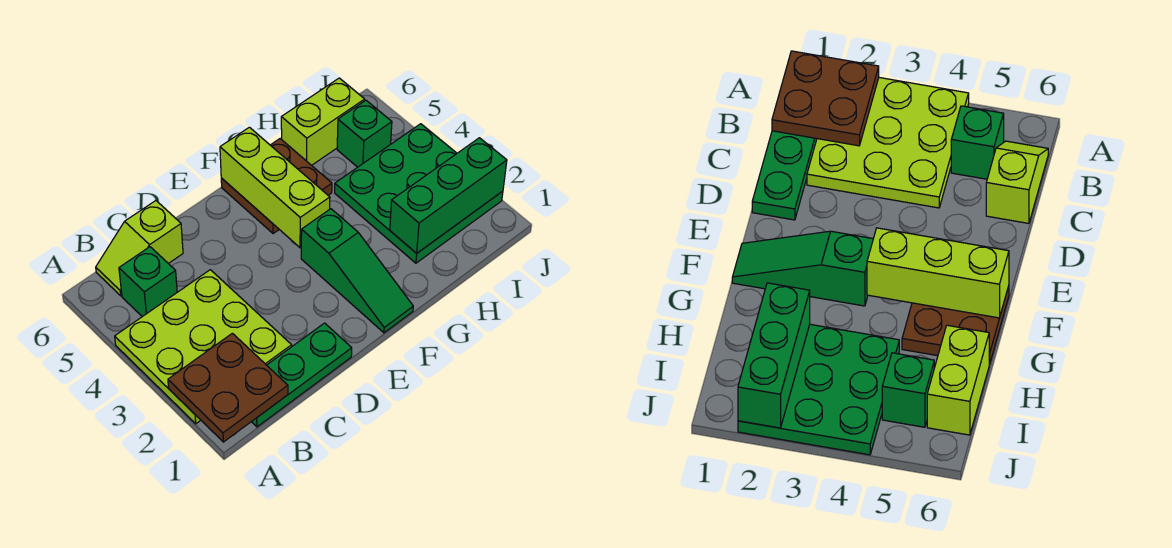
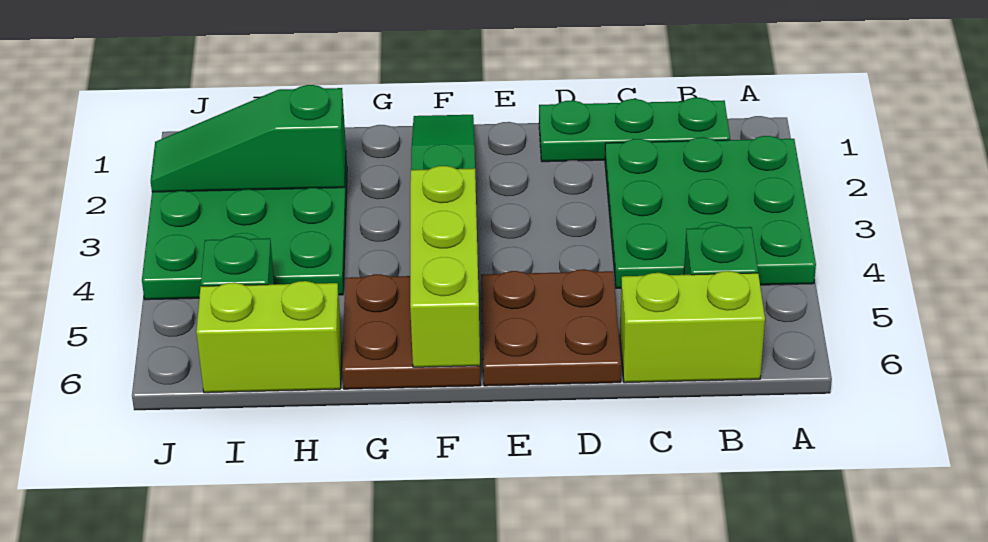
brown 2x2 plate [168,333,288,442] -> brown 2x2 plate moved to [481,269,621,386]
lime 3x3 plate [115,270,292,424] -> green 3x3 plate [605,136,816,288]
lime 1x2 slope [96,201,183,296] -> lime 1x2 brick [620,271,765,383]
green 1x3 brick [390,138,507,253] -> green 1x3 slope [151,85,346,192]

